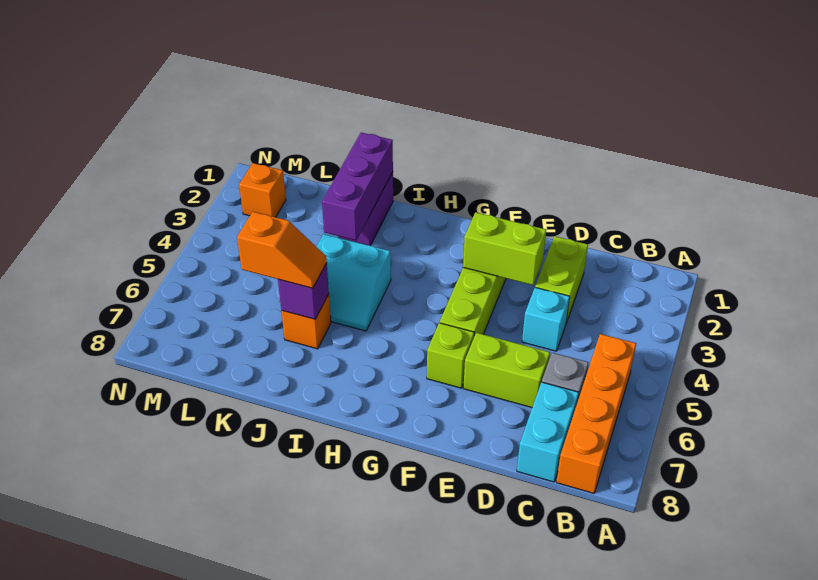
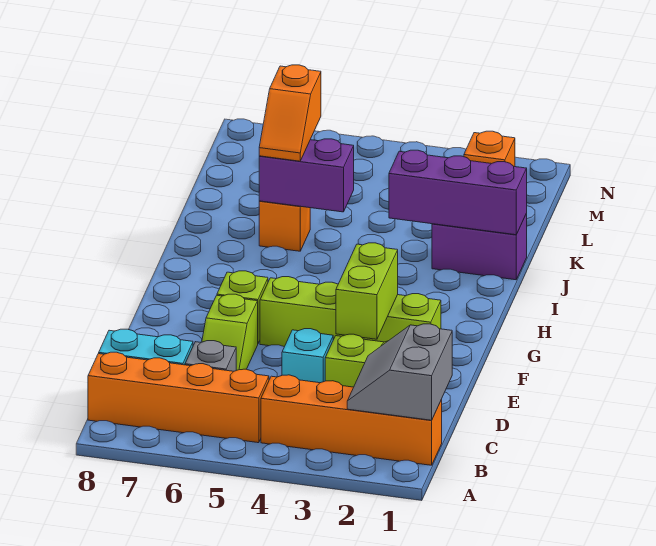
none -> orange 1x4 brick [261,375,442,465]
none -> grey 2x2 slope [347,324,452,420]
lime 1x2 brick [463,333,550,407] -> lime 1x2 slope [202,294,258,370]
cyan 2x2 slope [317,234,391,331] -> none
purple 1x1 brick [278,263,329,319] -> purple 1x2 brick [259,139,354,212]

